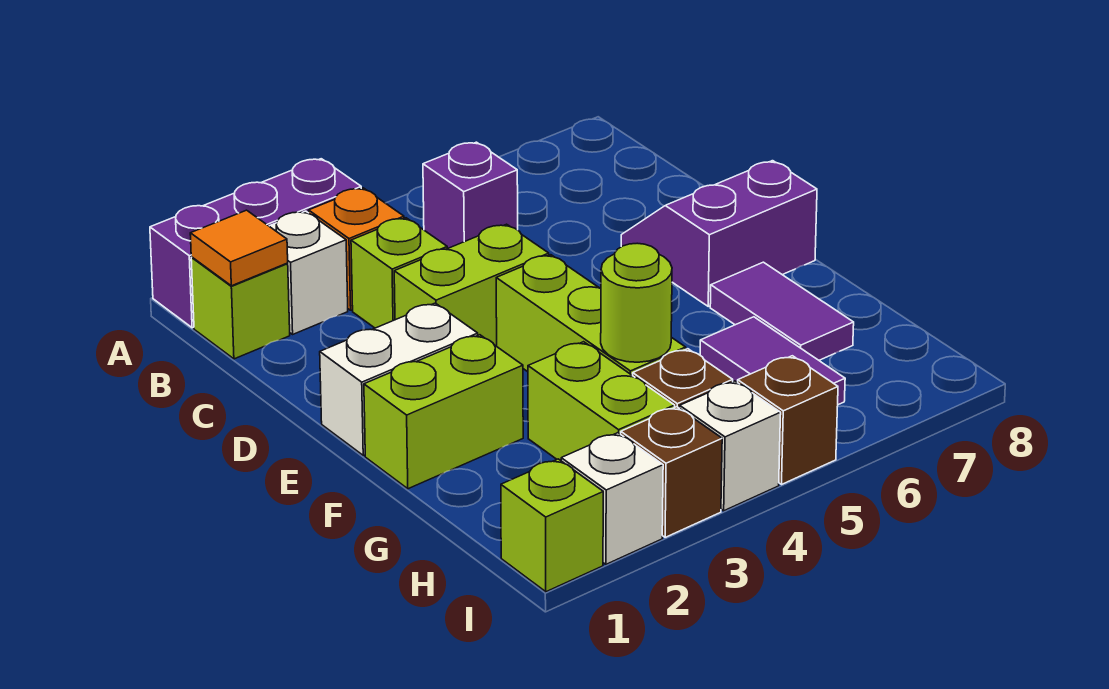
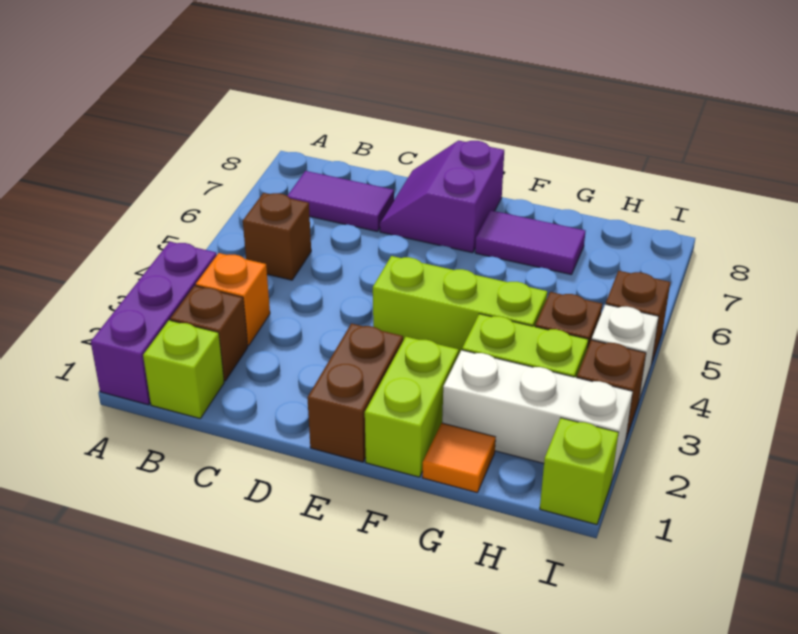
orange 1x1 tile [190,210,288,286] -> orange 1x1 tile moved to [422,423,496,493]
white 1x1 brick [269,211,348,334] -> brown 1x1 brick [170,286,248,381]
purple 1x1 brick [423,142,518,249] -> brown 1x1 brick [243,193,311,280]
lime 1x1 brick [351,218,447,328] -> none
lime 1x2 brick [394,224,549,346] -> none
white 1x2 brick [320,303,478,455] -> brown 1x2 brick [307,323,403,462]
lime 1x1 round brick [601,243,672,362] -> none
purple 1x2 tile [700,317,845,405] -> purple 1x2 tile moved to [288,171,394,232]
white 1x1 brick [561,433,663,564] -> white 1x3 brick [442,350,633,479]

